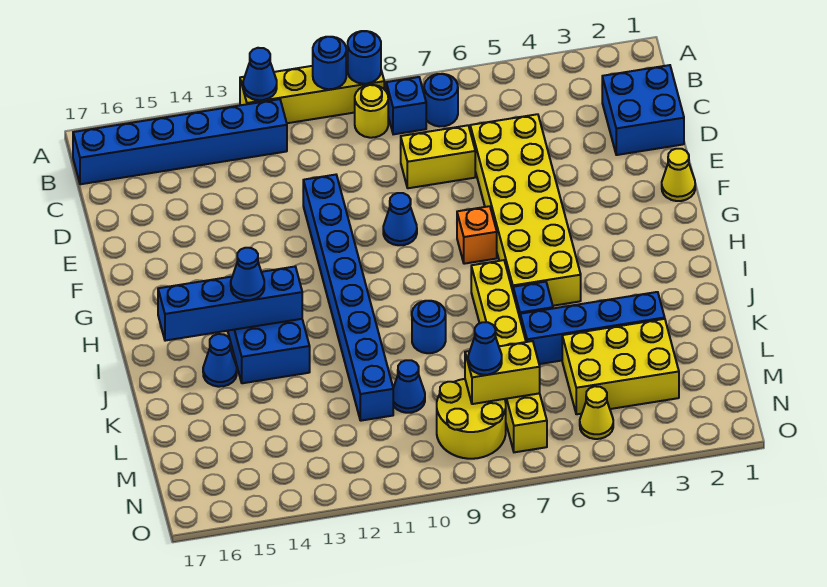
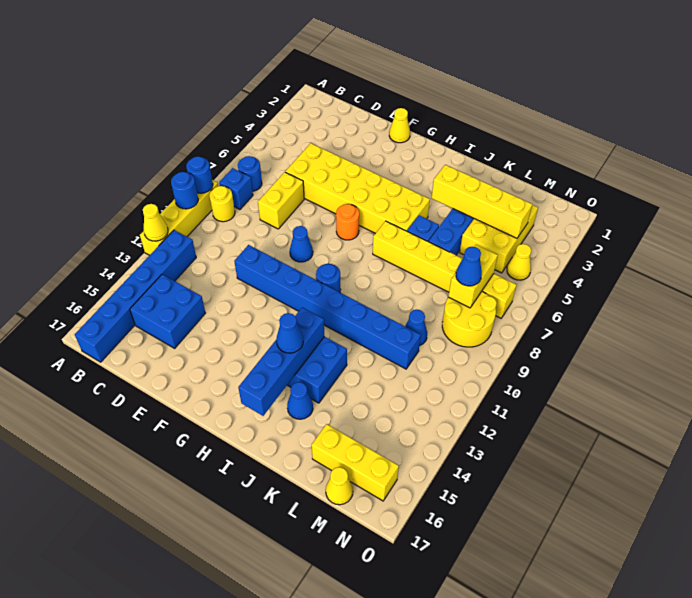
blue 1x1 cone [243,48,277,100] -> yellow 1x1 cone [143,204,168,241]
blue 2x2 brick [602,65,684,155] -> blue 2x2 brick moved to [130,274,205,348]
orange 1x1 brick [457,206,497,264] -> orange 1x1 round brick [336,204,359,240]
none -> yellow 1x4 brick [432,165,532,238]
blue 1x1 round brick [412,301,446,353] -> blue 1x1 round brick moved to [316,264,341,292]
none -> yellow 1x3 brick [312,424,399,501]
none -> yellow 1x1 cone [326,467,353,505]

